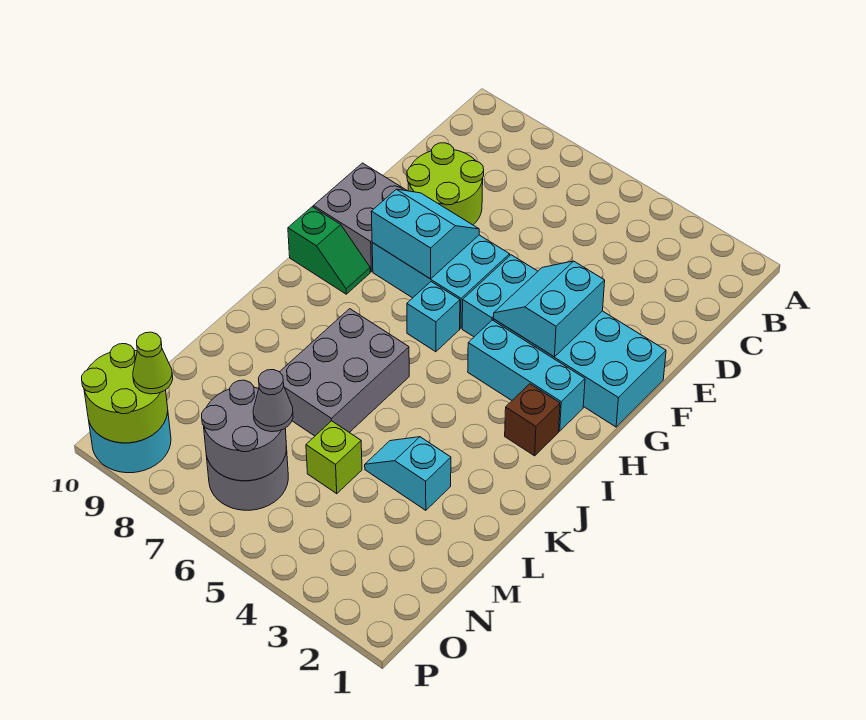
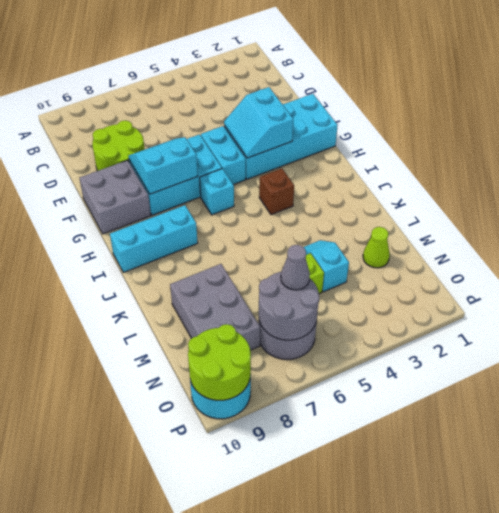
cyan 1x3 brick [468,320,585,431] -> cyan 1x3 brick moved to [110,205,198,272]
green 1x2 slope [288,207,370,294] -> none
brown 1x1 brick [505,384,560,456] -> brown 1x1 brick moved to [259,168,294,215]
grey 2x3 brick [280,309,409,436] -> grey 2x3 brick moved to [170,264,260,350]
cyan 1x2 slope [365,437,451,510] -> cyan 1x2 slope turned to [304,240,349,292]
lime 1x1 cone [133,332,173,394] -> lime 1x1 cone moved to [363,227,390,268]

